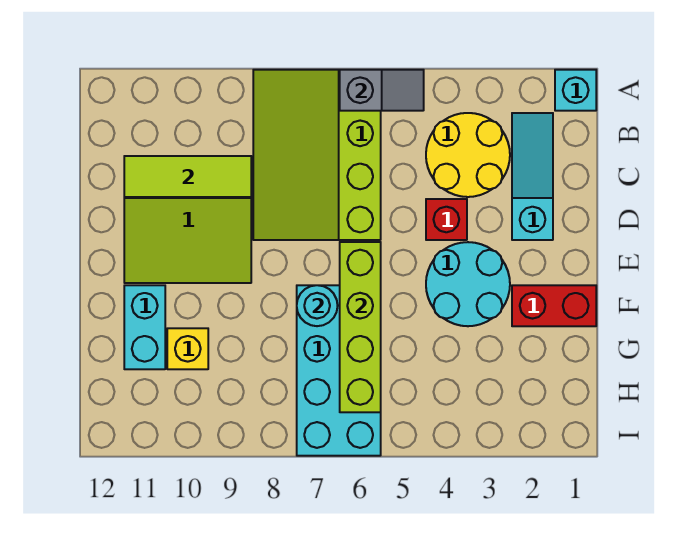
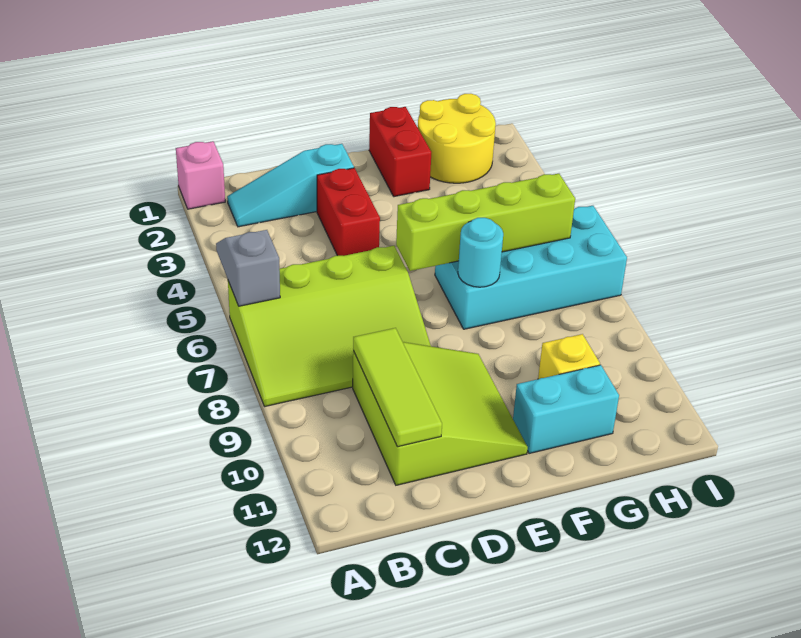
cyan 1x1 brick [555,70,596,111] -> pink 1x1 brick [176,141,225,209]
yellow 2x2 round brick [426,113,510,197] -> yellow 2x2 round brick moved to [418,94,496,183]
red 1x1 brick [426,199,467,240] -> red 1x2 brick [317,168,380,256]
cyan 2x2 round brick [426,242,510,326] -> none

